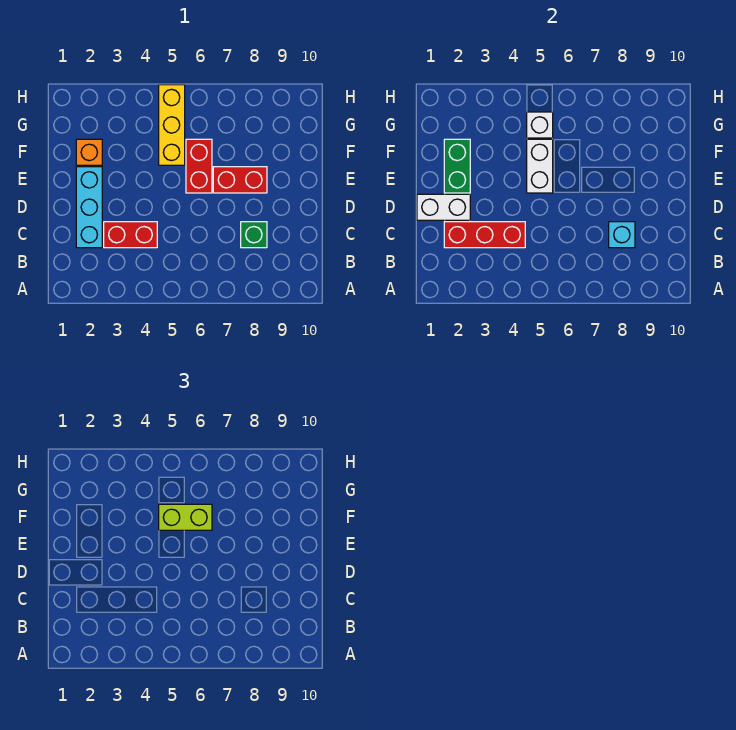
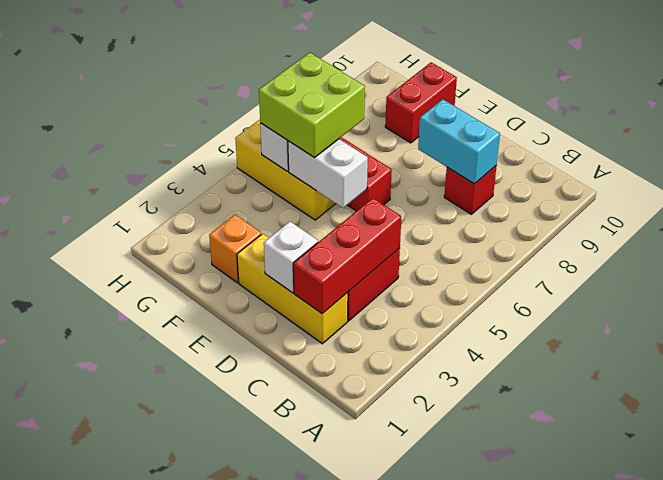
cyan 1x3 brick [76,167,102,248] -> yellow 1x3 brick [237,234,348,344]
green 1x1 brick [241,222,267,248] -> red 1x1 brick [444,165,497,214]
cyan 1x1 brick [609,222,635,248] -> cyan 1x2 brick [418,99,500,184]
white 1x2 brick [417,194,470,220] -> white 1x1 brick [264,222,318,293]
green 1x2 brick [444,139,470,193] -> none
red 1x2 brick [213,167,267,193] -> red 1x2 brick moved to [385,62,457,143]
lime 1x2 brick [159,504,212,530] -> lime 2x2 brick [259,52,365,158]

